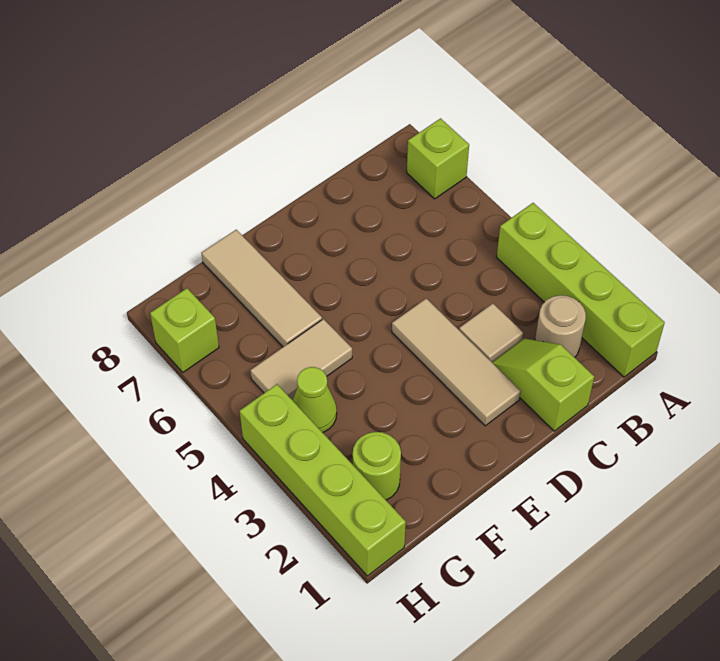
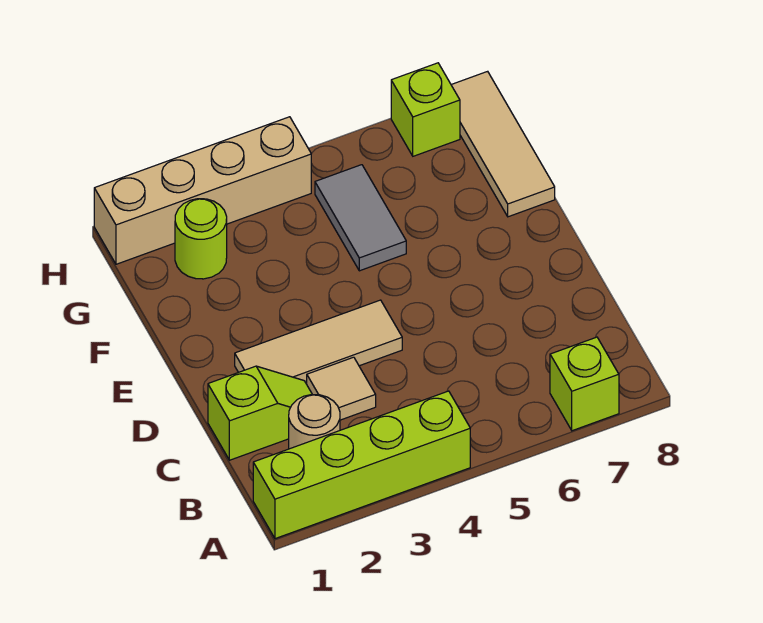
tan 1x2 tile [250,319,352,400] -> grey 1x2 tile [315,165,406,271]
tan 1x3 tile [201,230,322,347] -> tan 1x3 tile turned to [451,71,555,217]
lime 1x1 cone [293,367,337,432] -> none
lime 1x4 brick [240,384,406,576] -> tan 1x4 brick [94,117,311,264]

